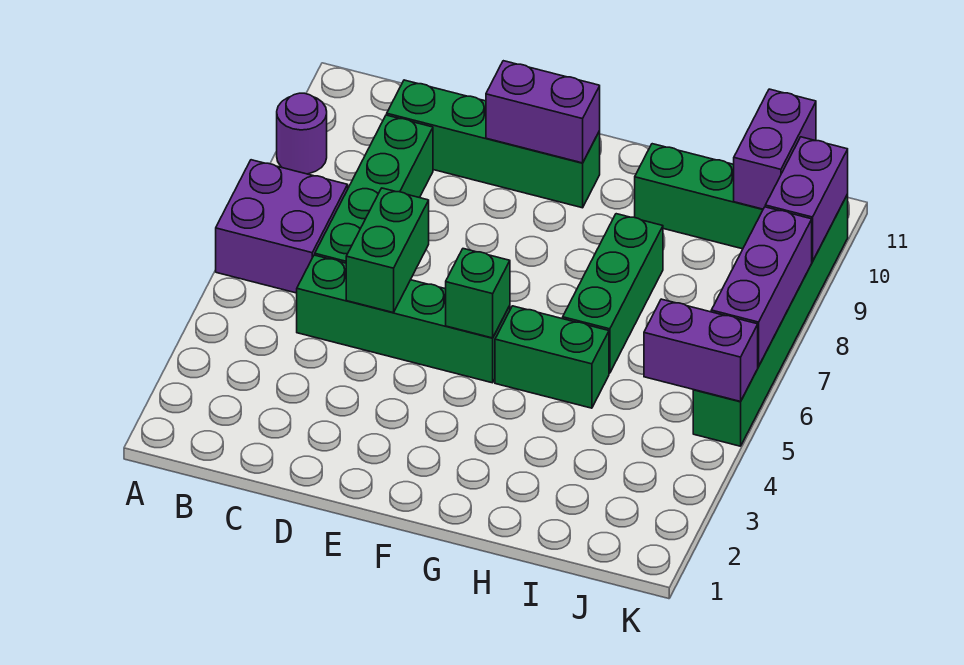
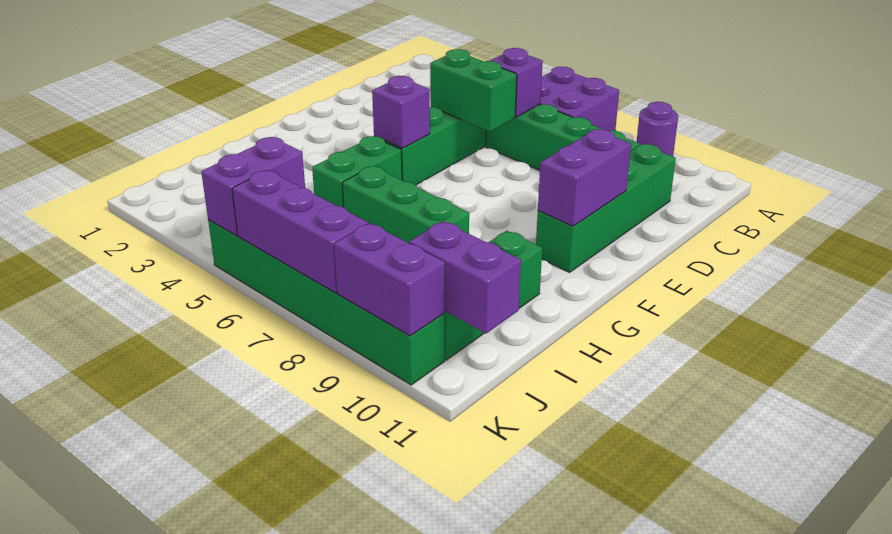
none -> purple 1x1 brick [490,48,543,117]
green 1x1 brick [446,249,510,338] -> purple 1x1 brick [372,76,430,148]

